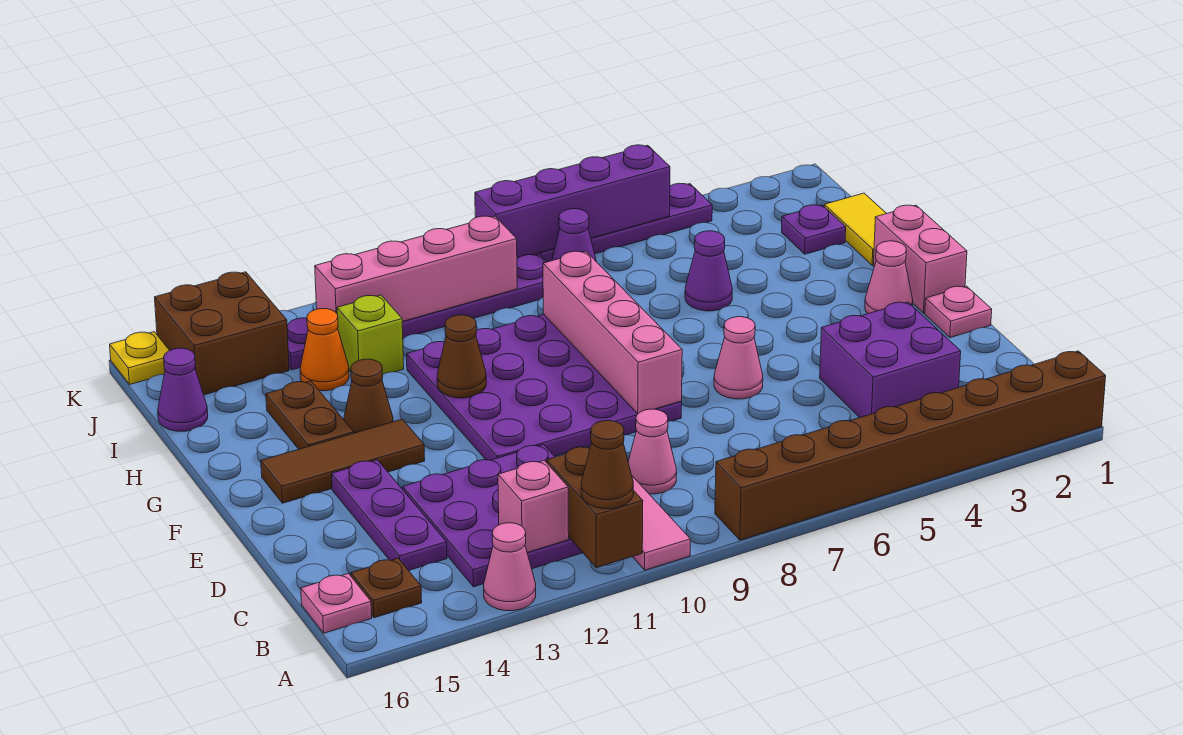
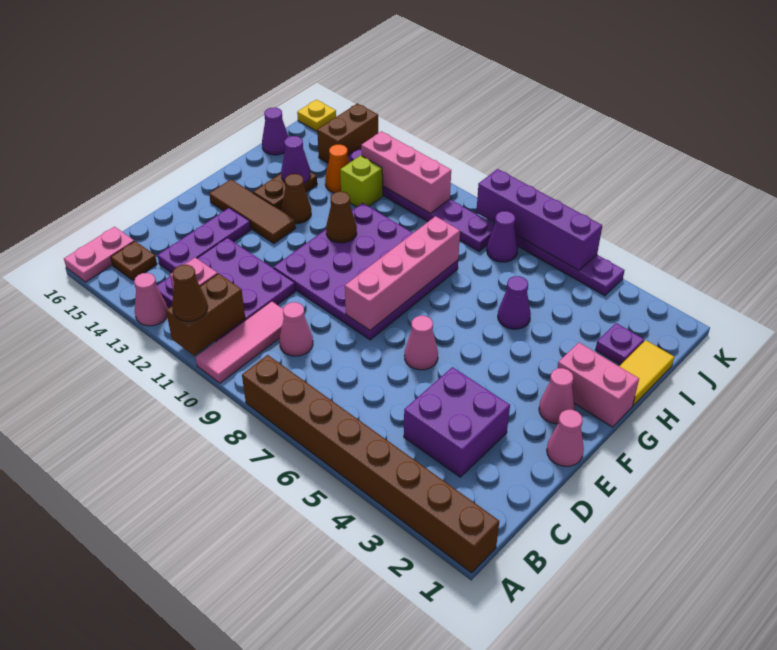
pink 1x1 plate [301,573,372,633] -> pink 1x2 plate [64,227,134,282]
pink 1x1 plate [925,286,992,338] -> pink 1x1 cone [547,410,584,466]
pink 1x2 brick [873,205,967,313] -> pink 1x2 brick turned to [557,343,639,427]
none -> purple 1x1 cone [281,136,311,183]
pink 1x4 brick [315,216,517,321] -> pink 1x3 brick [361,131,451,213]
brown 2x2 brick [155,272,289,395] -> brown 1x2 brick [317,103,378,163]

